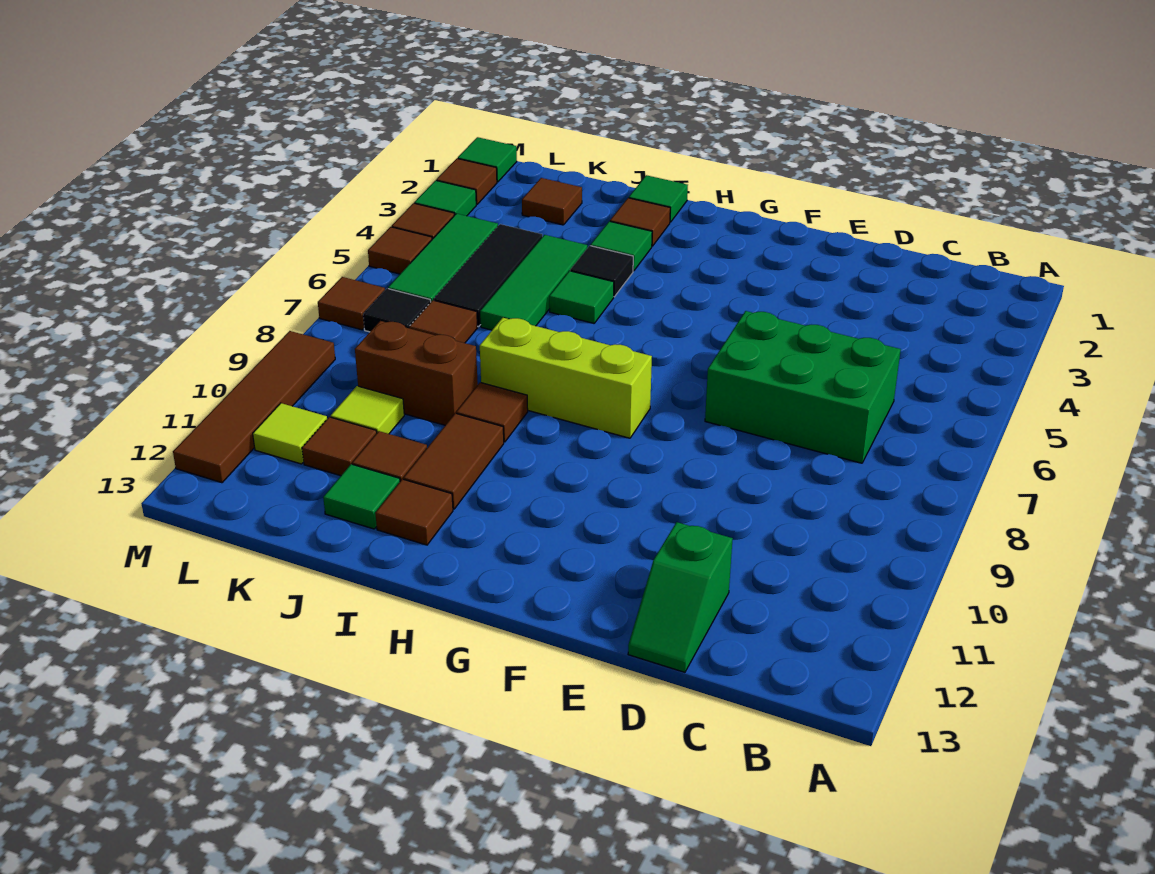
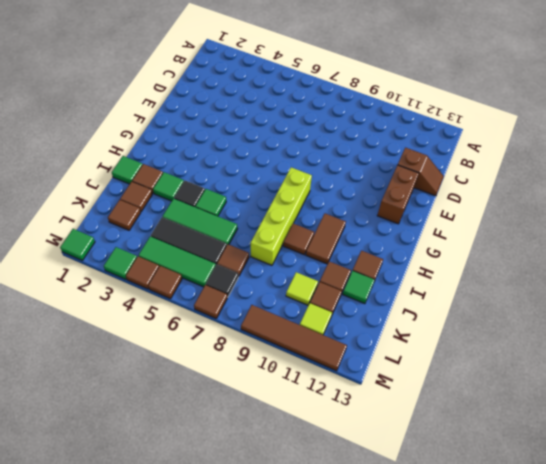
green 2x3 brick [705,311,901,463] -> none
green 1x2 slope [628,522,733,672] -> brown 1x2 slope [398,148,444,196]
lime 1x3 brick [480,318,652,438] -> lime 1x4 brick [251,167,312,265]
brown 1x2 tile [404,413,504,509] -> brown 1x2 tile turned to [306,214,346,264]
brown 1x2 brick [355,321,478,425] -> brown 1x2 brick moved to [377,165,419,224]
brown 1x1 tile [436,158,497,204] -> brown 1x1 tile moved to [120,181,152,211]

